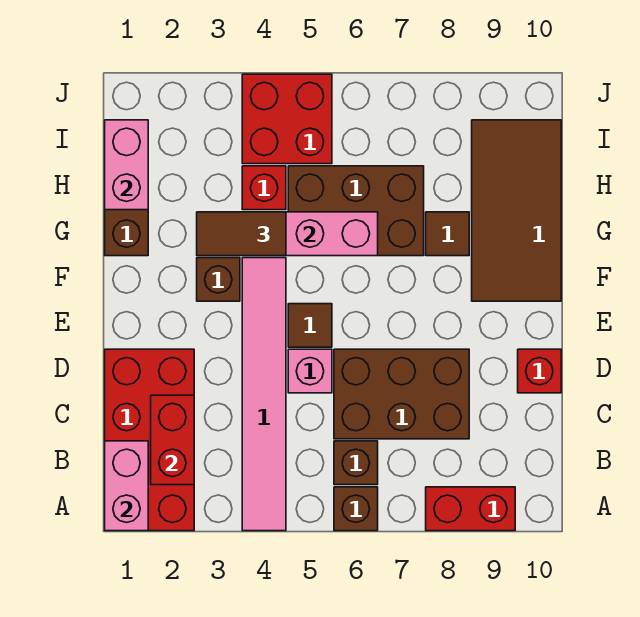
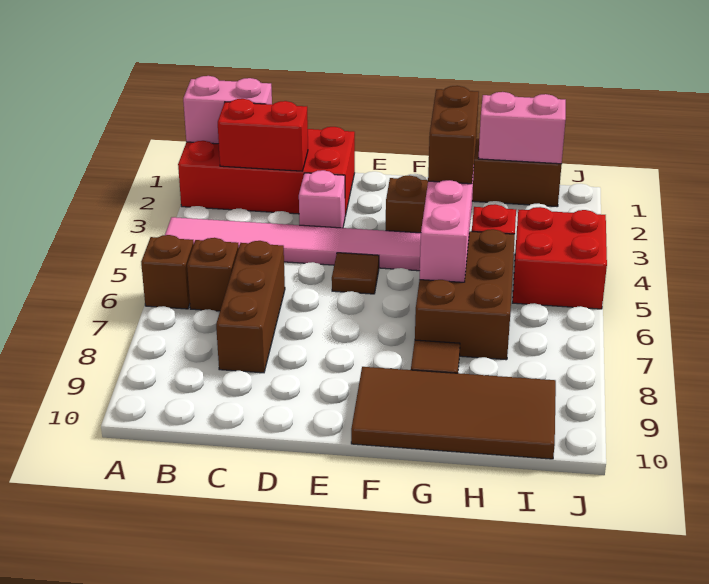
red 1x2 brick [426,487,515,531] -> none
brown 2x3 brick [334,349,469,439] -> brown 1x3 brick [216,241,285,373]
pink 1x1 brick [288,349,332,393] -> pink 1x1 brick moved to [299,170,345,228]
red 1x1 brick [518,349,561,393] -> none
brown 1x2 tile [197,212,286,256] -> brown 1x2 brick [428,86,479,184]

